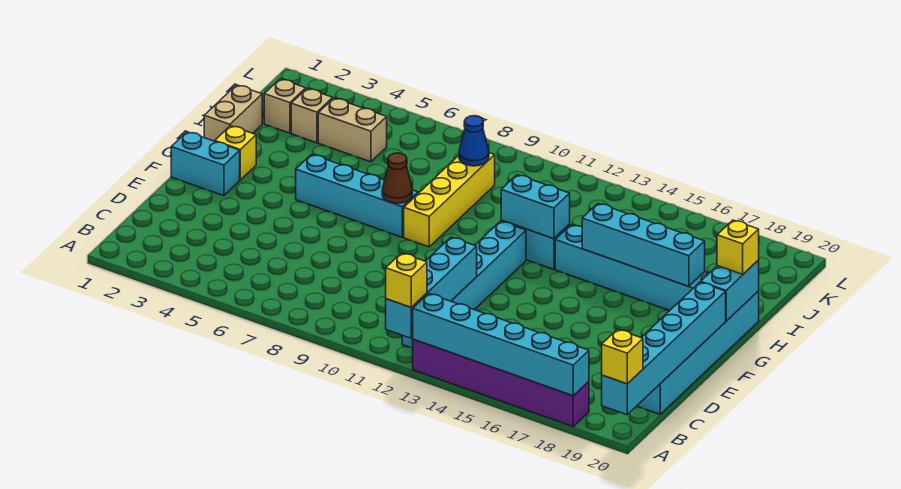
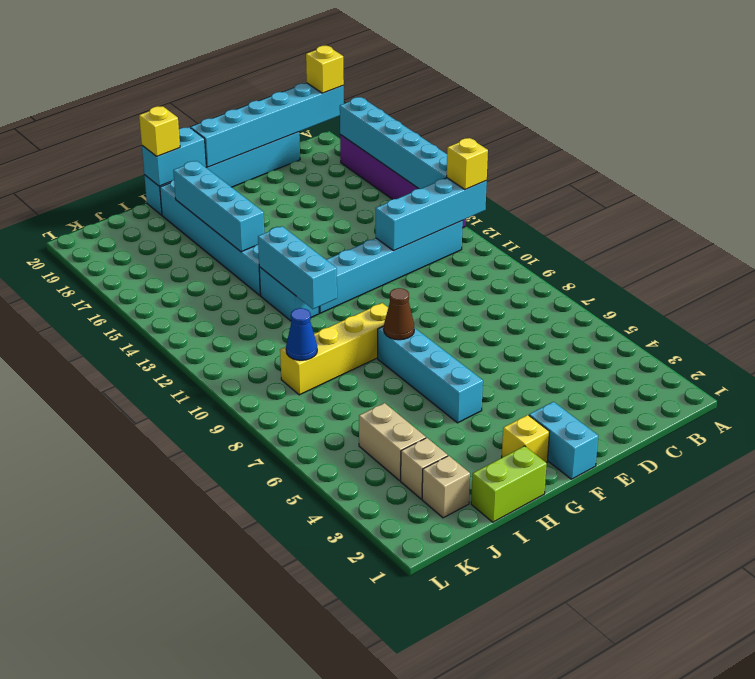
tan 1x2 brick [204,85,262,141] -> lime 1x2 brick [471,446,547,522]
cyan 1x2 brick [501,175,570,239] -> cyan 1x3 brick [258,226,337,309]

